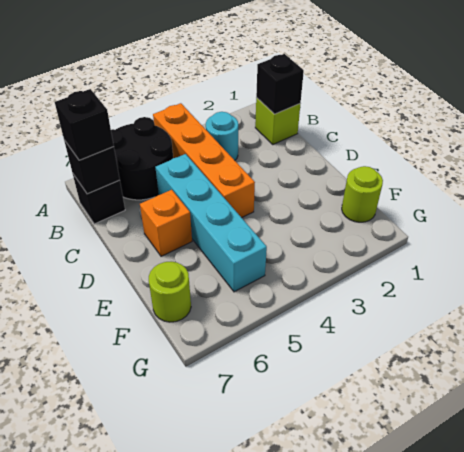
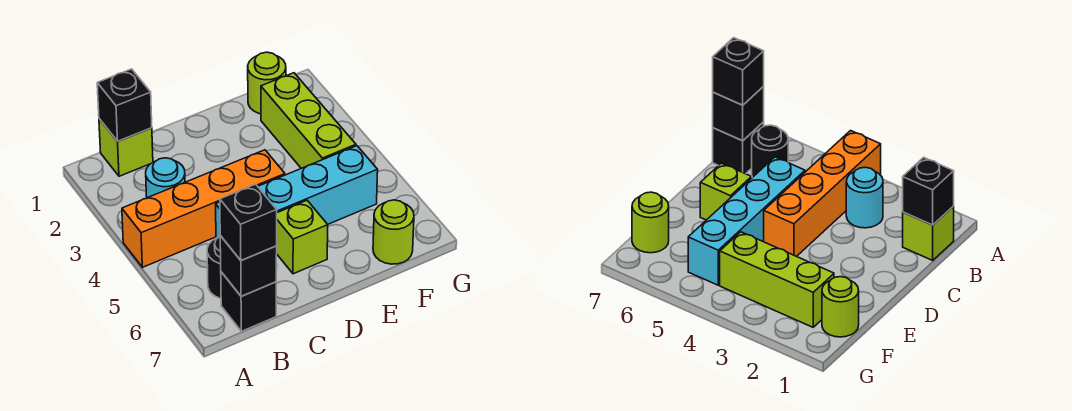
black 2x2 round brick [111,117,173,200] -> black 1x1 round brick [207,237,221,298]
orange 1x1 brick [140,190,192,256] -> lime 1x1 brick [277,201,328,274]
none -> lime 1x3 brick [261,73,356,168]

